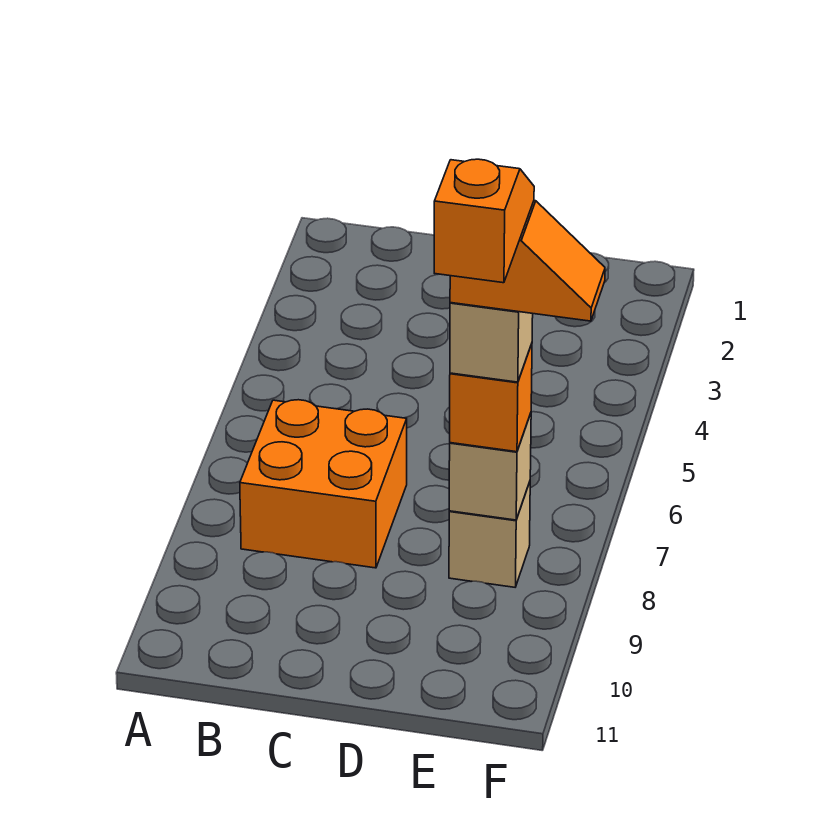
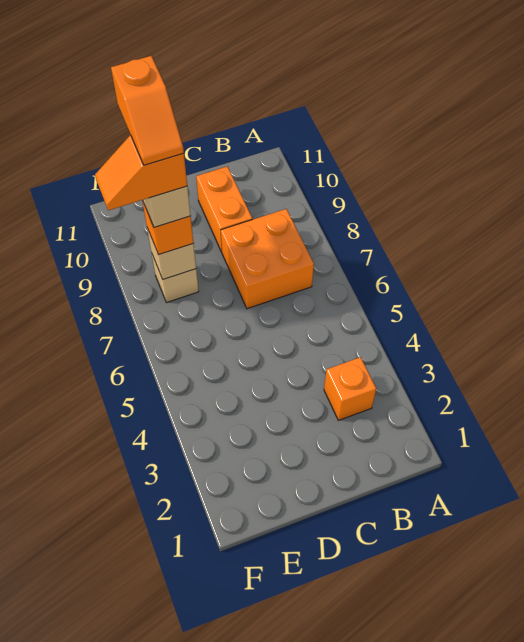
none -> orange 1x1 brick [324,357,376,420]
none -> orange 1x2 brick [196,166,252,252]

